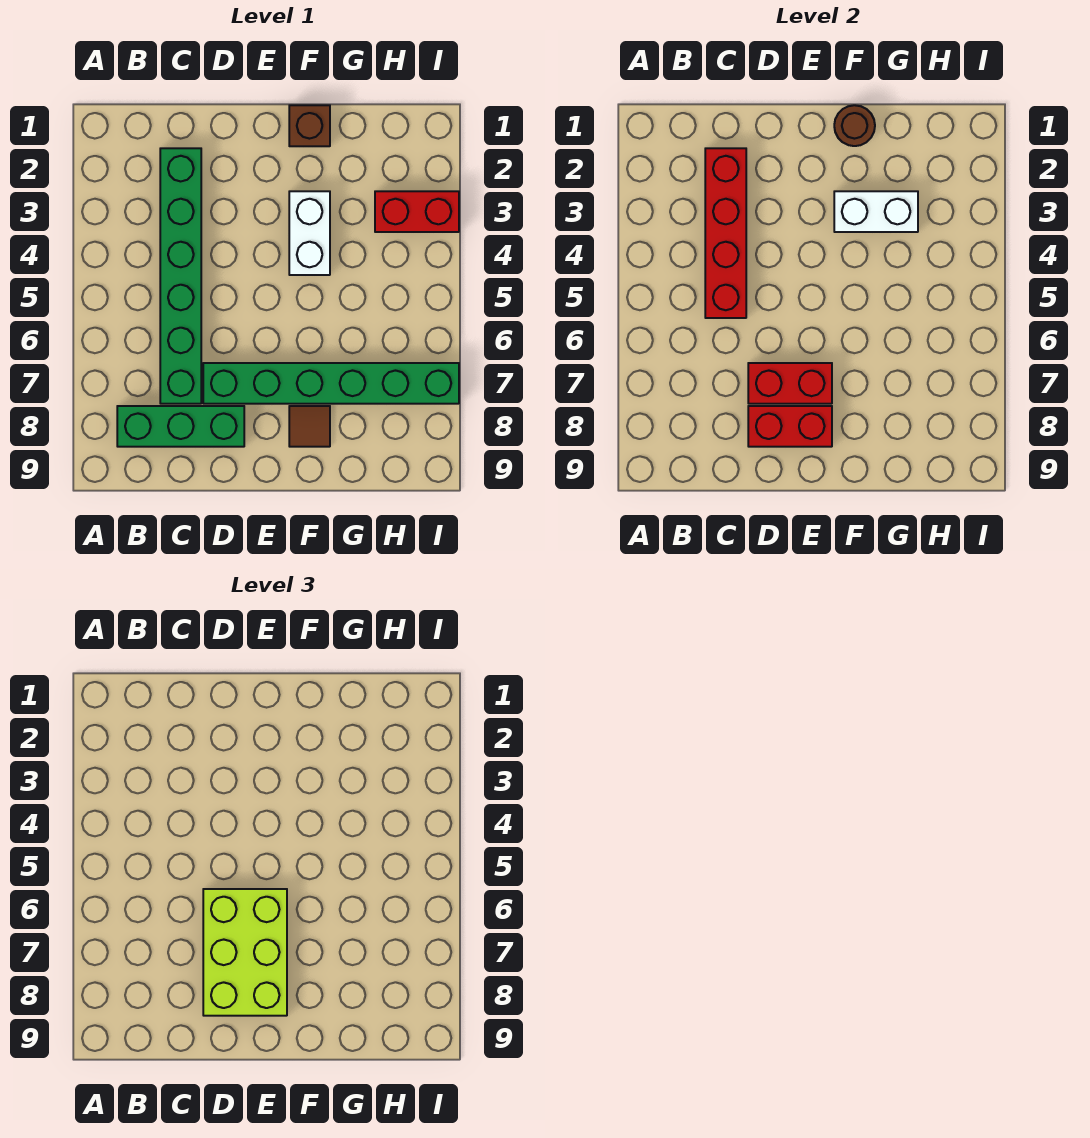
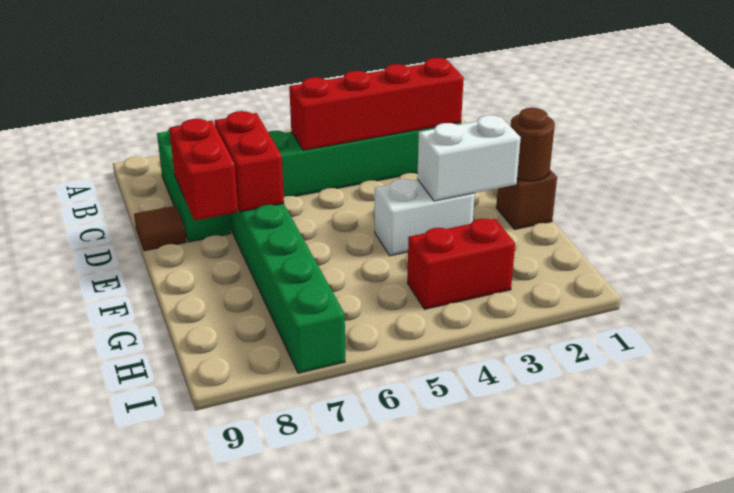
lime 2x3 brick [203,889,287,1016] -> none
white 1x2 brick [834,191,918,232] -> white 1x2 brick turned to [417,115,521,201]
brown 1x1 tile [289,406,330,447] -> brown 1x1 tile moved to [134,206,187,251]
red 1x2 brick [375,191,459,232] -> red 1x2 brick turned to [407,219,515,309]

